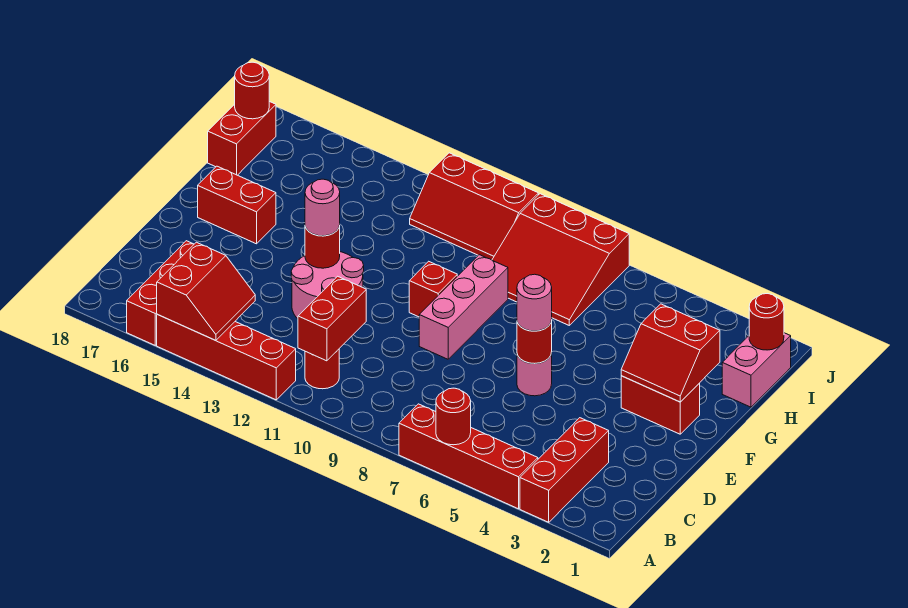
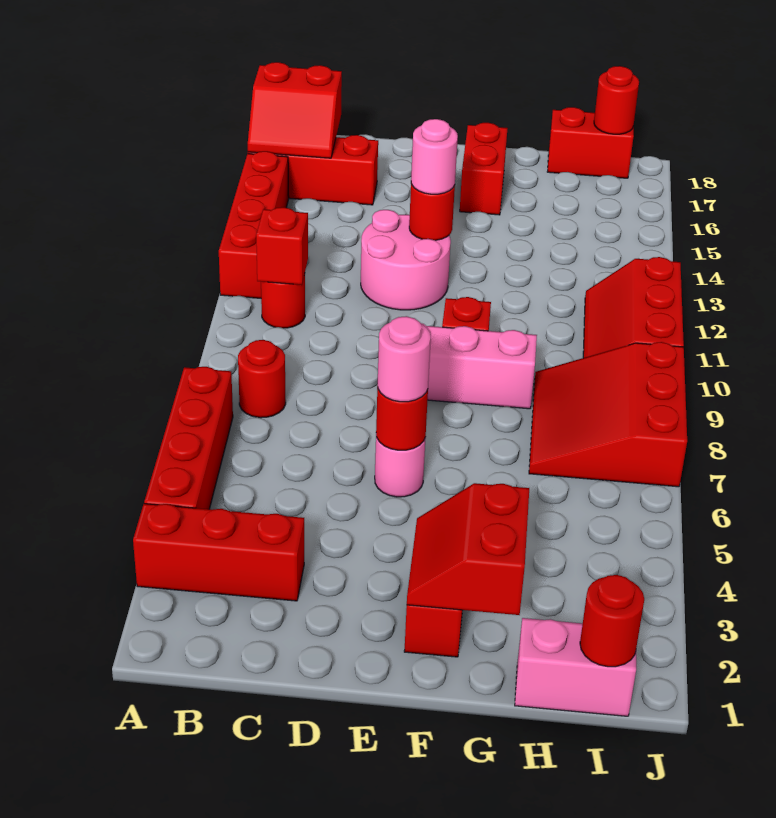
red 1x1 round brick [436,388,471,445] -> red 1x1 round brick moved to [238,340,286,418]
red 2x2 slope [157,242,255,341] -> red 2x2 slope moved to [248,62,342,158]
red 1x2 brick [298,276,366,361] -> red 1x1 brick [256,207,308,285]

